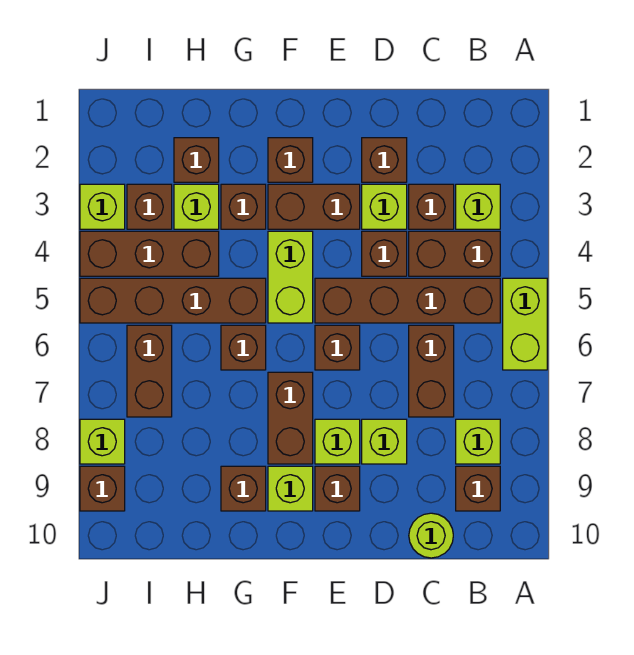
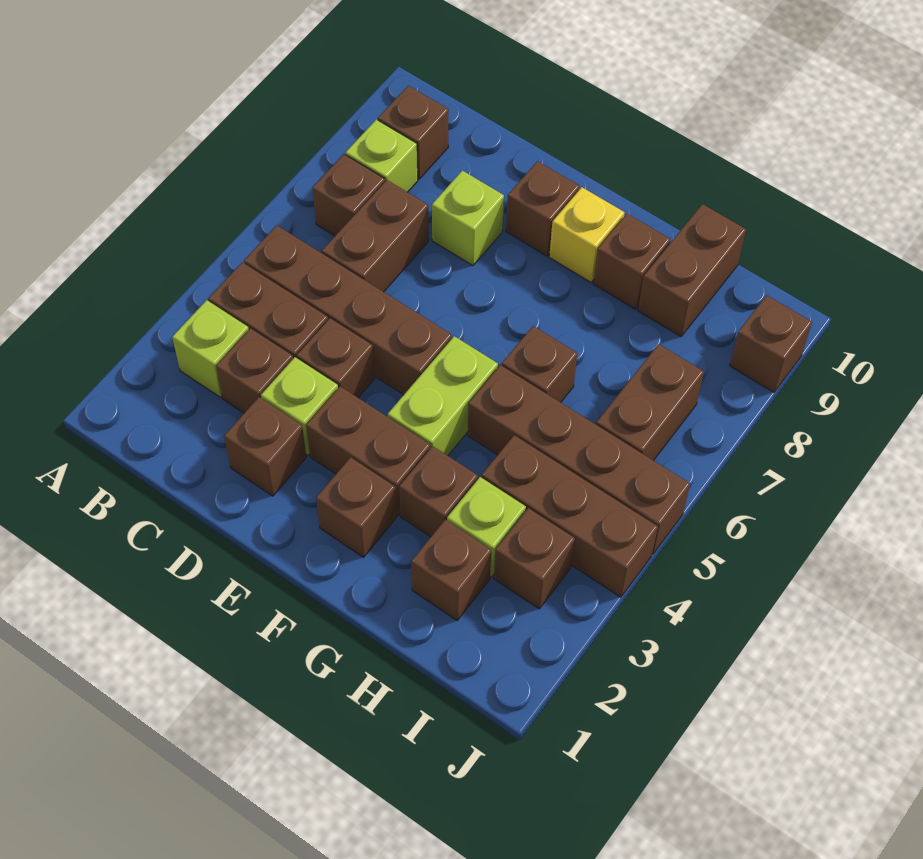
lime 1x2 brick [503,278,547,370] -> none
lime 1x1 round brick [409,513,453,558] -> none
brown 1x1 brick [315,325,360,370] -> brown 1x1 brick moved to [312,154,385,236]
lime 1x1 brick [315,419,360,464] -> none
brown 1x2 brick [268,372,313,464] -> brown 1x2 brick moved to [638,204,746,336]
lime 1x1 brick [268,466,313,511] -> yellow 1x1 brick [549,187,625,282]
lime 1x1 brick [80,184,125,229] -> none
lime 1x1 brick [80,419,125,464] -> none

